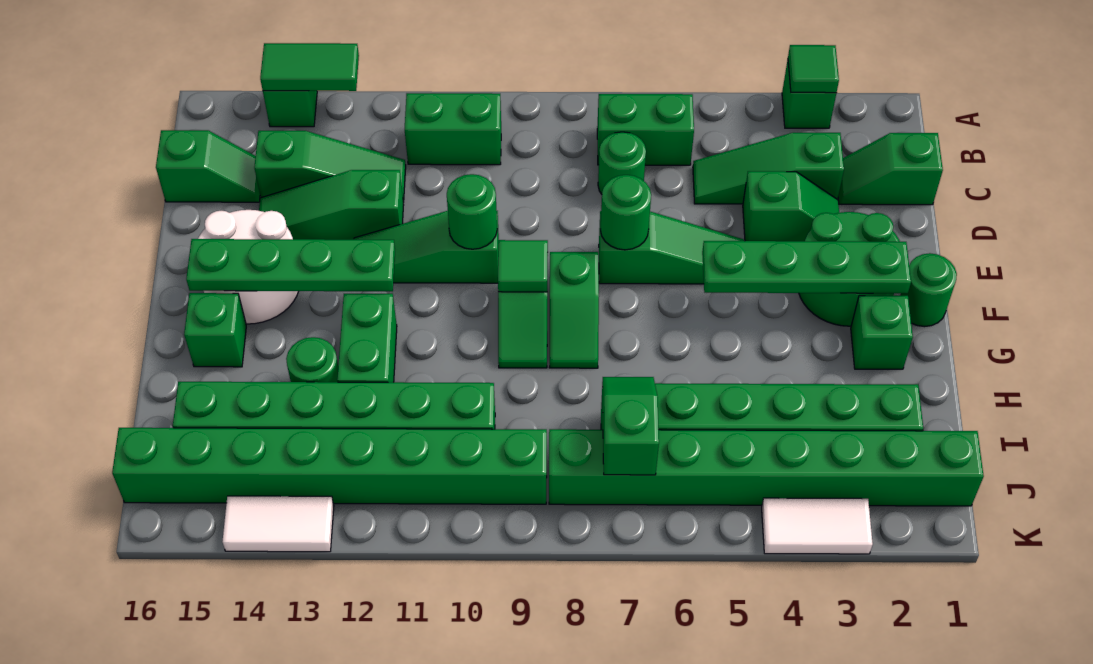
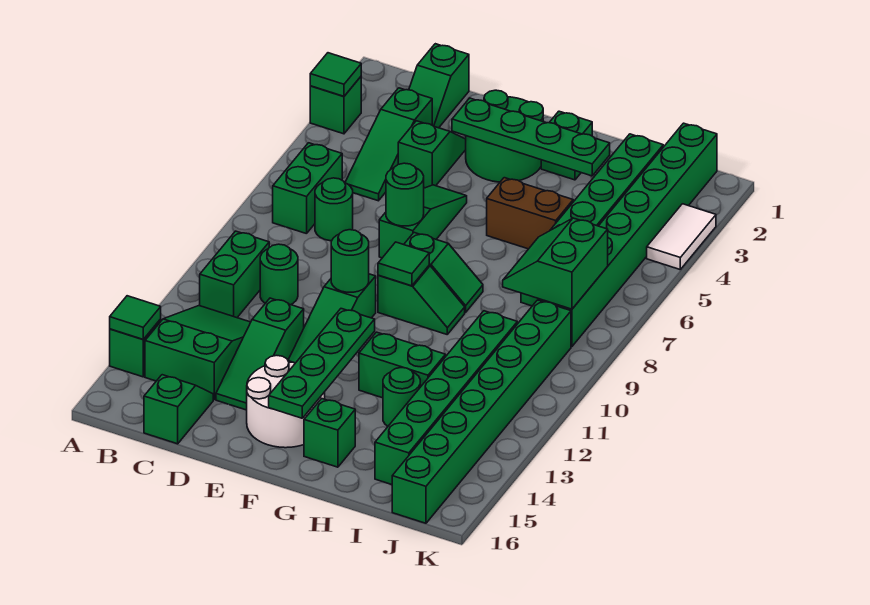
green 1x2 tile [260,43,359,91] -> green 1x1 tile [110,296,161,339]
green 1x3 slope [254,131,406,201] -> green 2x3 slope [145,306,251,400]
green 1x1 round brick [900,253,957,327] -> green 1x1 round brick moved to [260,244,298,305]
green 1x4 plate [702,241,911,293] -> green 1x4 plate turned to [452,98,610,176]
none -> brown 1x2 brick [487,178,573,249]
green 1x2 slope [602,377,659,475] -> green 2x2 slope [503,218,608,309]
white 1x2 tile [222,496,334,552] -> none

